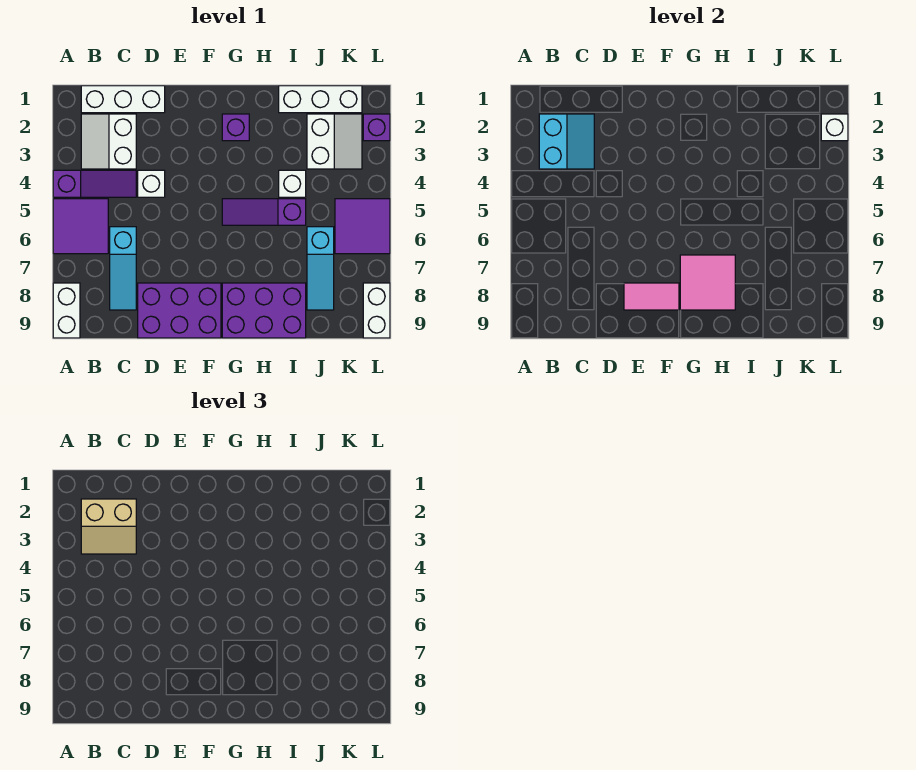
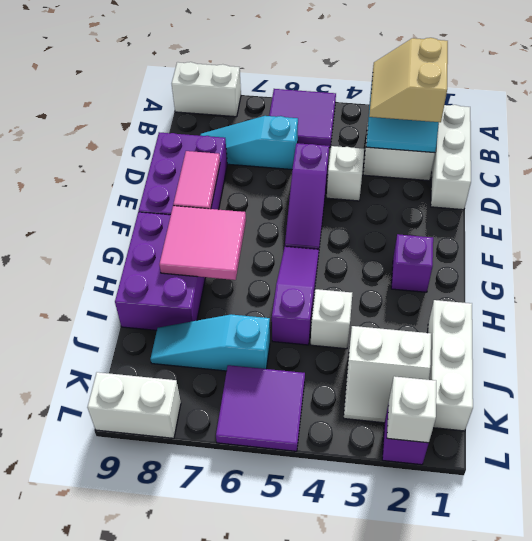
purple 1x3 slope [53,170,136,197] -> purple 1x3 slope moved to [285,143,329,250]

